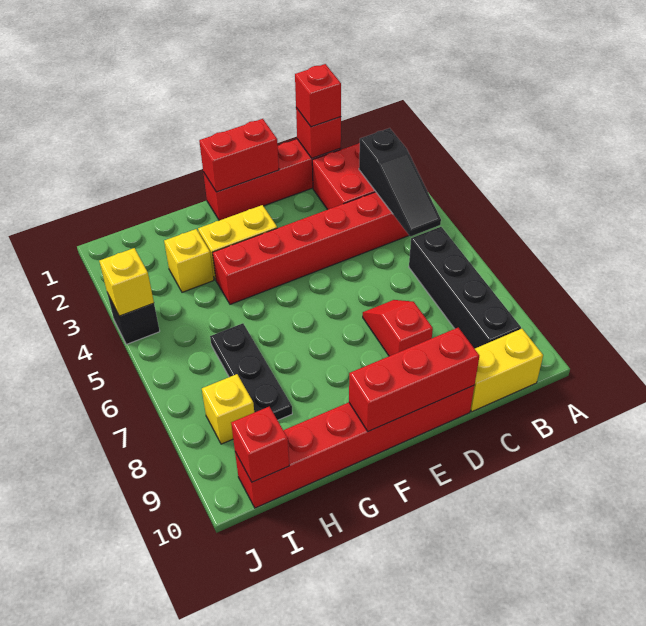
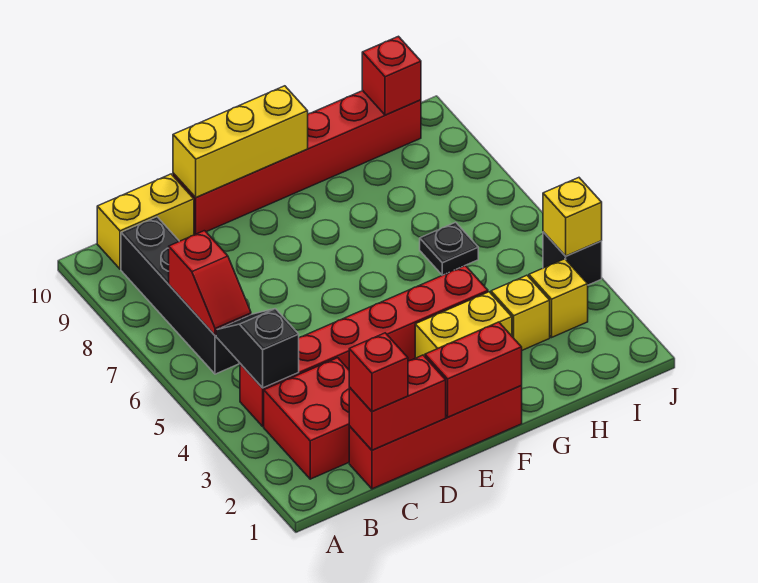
black 1x3 slope [359,128,441,236] -> black 1x2 slope [216,309,299,388]
red 1x1 brick [296,108,341,158] -> red 1x2 brick [349,355,446,450]
red 1x2 slope [363,300,433,356] -> red 1x2 slope moved to [169,231,251,335]
red 1x3 brick [349,328,479,431] -> yellow 1x3 brick [173,86,308,197]
black 1x3 plate [210,323,292,420] -> black 1x1 plate [420,222,478,275]
yellow 1x1 brick [202,374,254,444] -> yellow 1x1 brick moved to [529,259,588,337]

